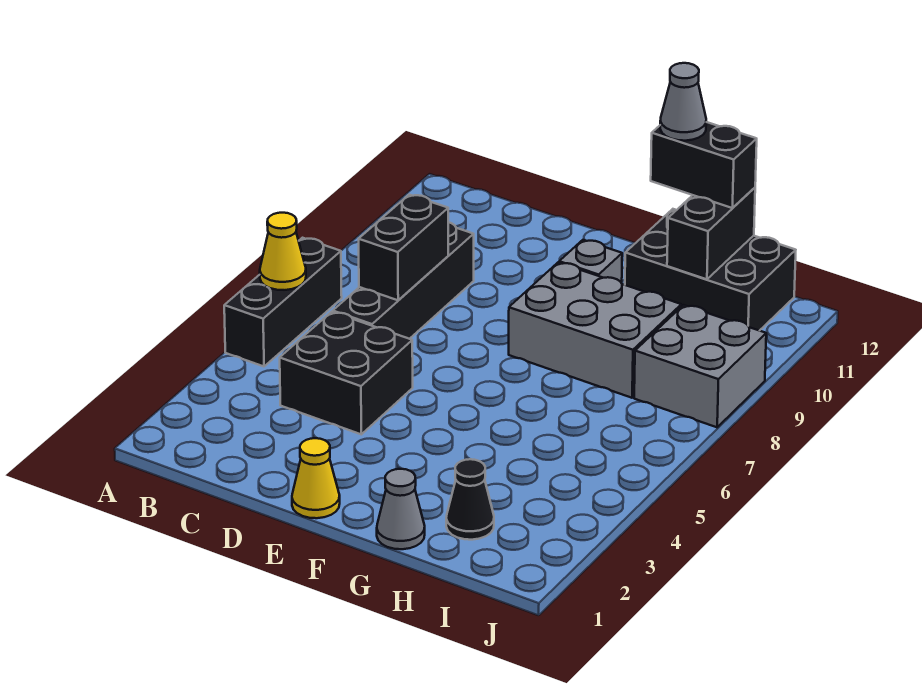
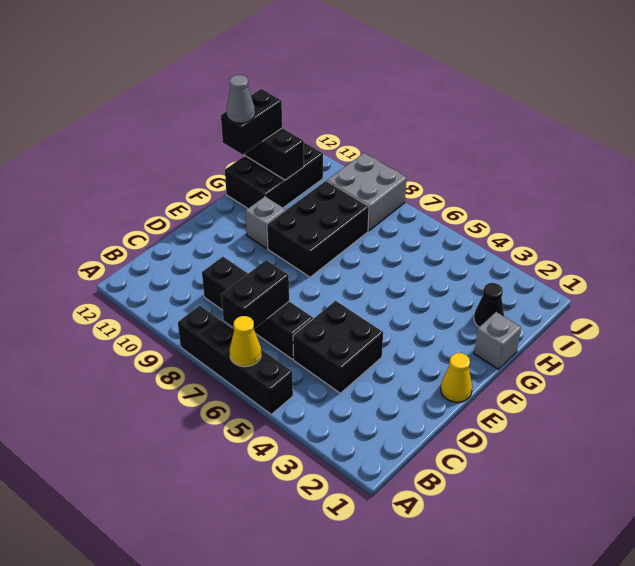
black 1x3 brick [224,238,342,366] -> black 1x4 brick [178,306,293,414]
black 1x2 brick [359,195,448,300] -> black 1x2 brick turned to [221,260,289,329]
grey 2x3 brick [509,262,681,398] -> black 2x3 brick [267,181,369,277]
grey 1x1 cone [377,469,425,549] -> grey 1x1 brick [474,312,521,369]

